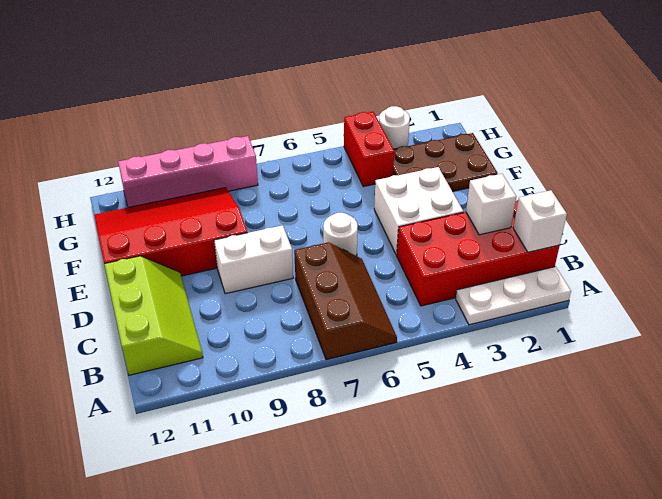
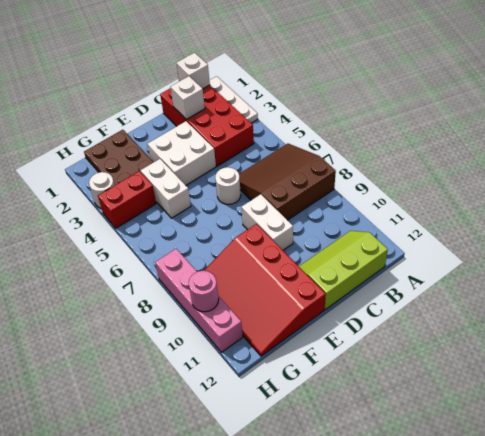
brown 2x3 slope [294,242,397,360] -> brown 3x3 slope [239,144,336,220]
none -> white 1x2 brick [141,159,191,218]
none -> pink 1x1 round brick [189,271,219,312]

